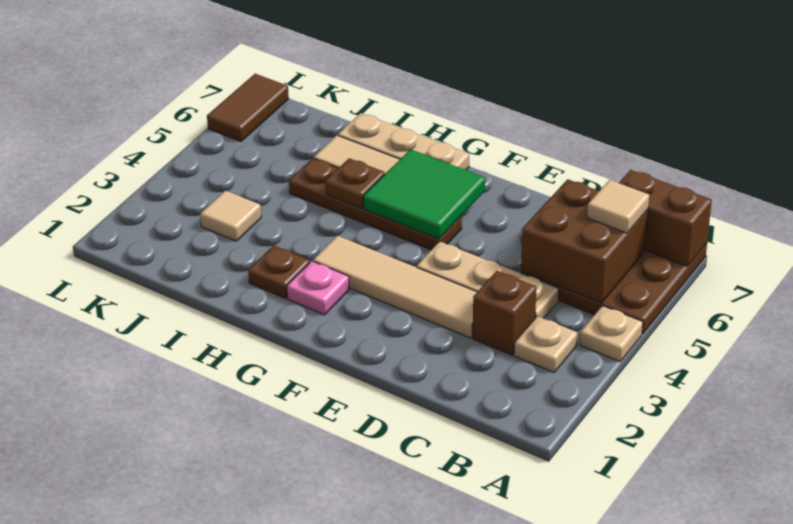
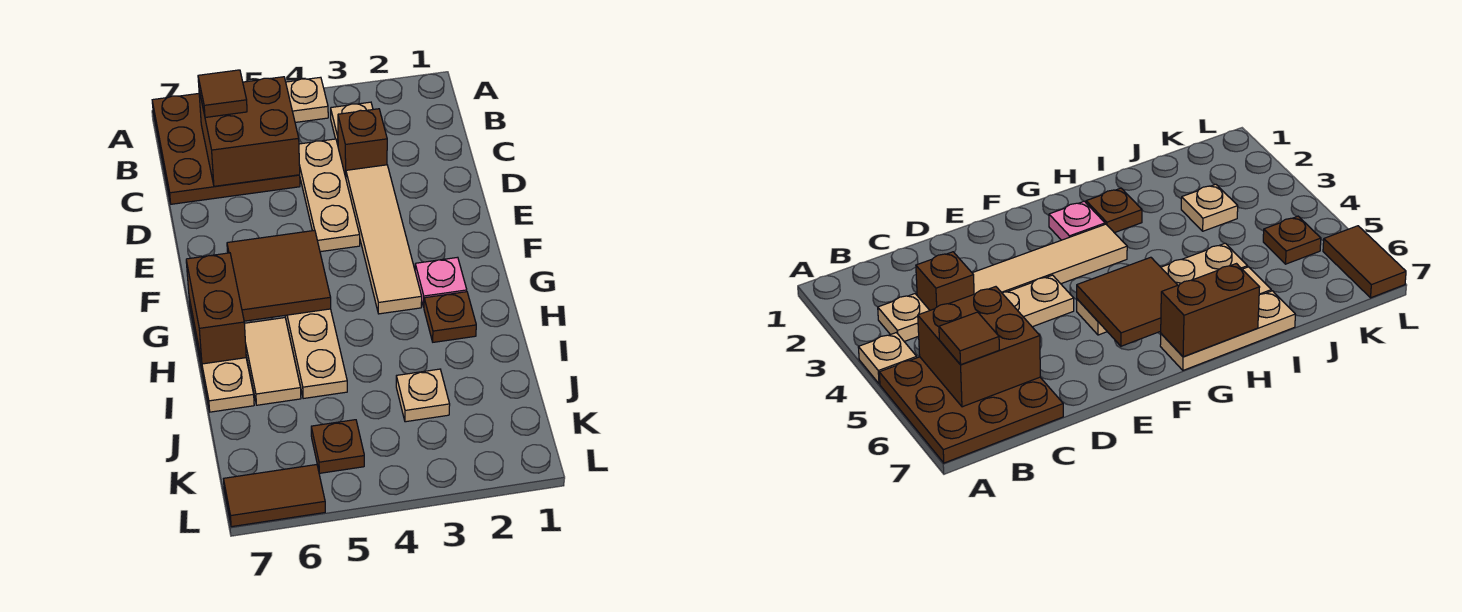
brown 1x2 brick [619,170,712,266] -> brown 1x2 brick moved to [186,253,246,364]
tan 1x1 tile [587,180,649,233] -> brown 1x1 tile [198,70,247,118]
brown 1x4 plate [289,158,462,250] -> tan 1x4 plate [285,309,347,399]
green 2x2 tile [363,149,485,239] -> brown 2x2 tile [227,230,331,321]
brown 1x1 plate [325,158,385,208] -> brown 1x1 plate moved to [311,420,364,473]
tan 1x1 tile [200,191,261,241] -> tan 1x1 plate [396,369,450,422]

